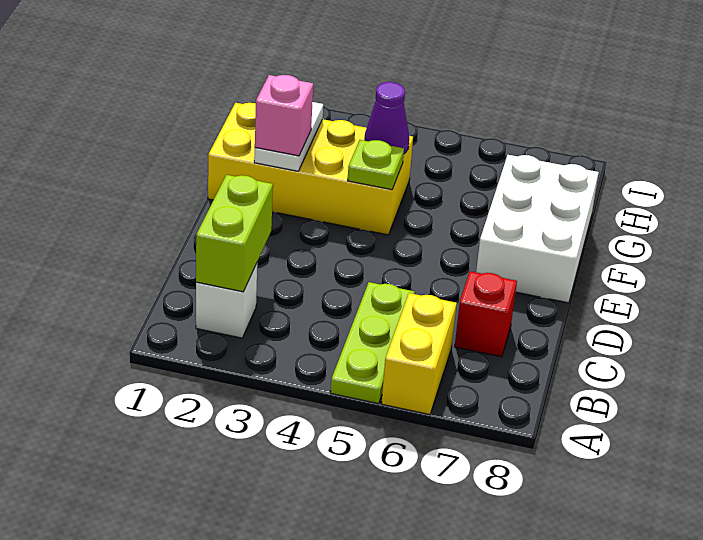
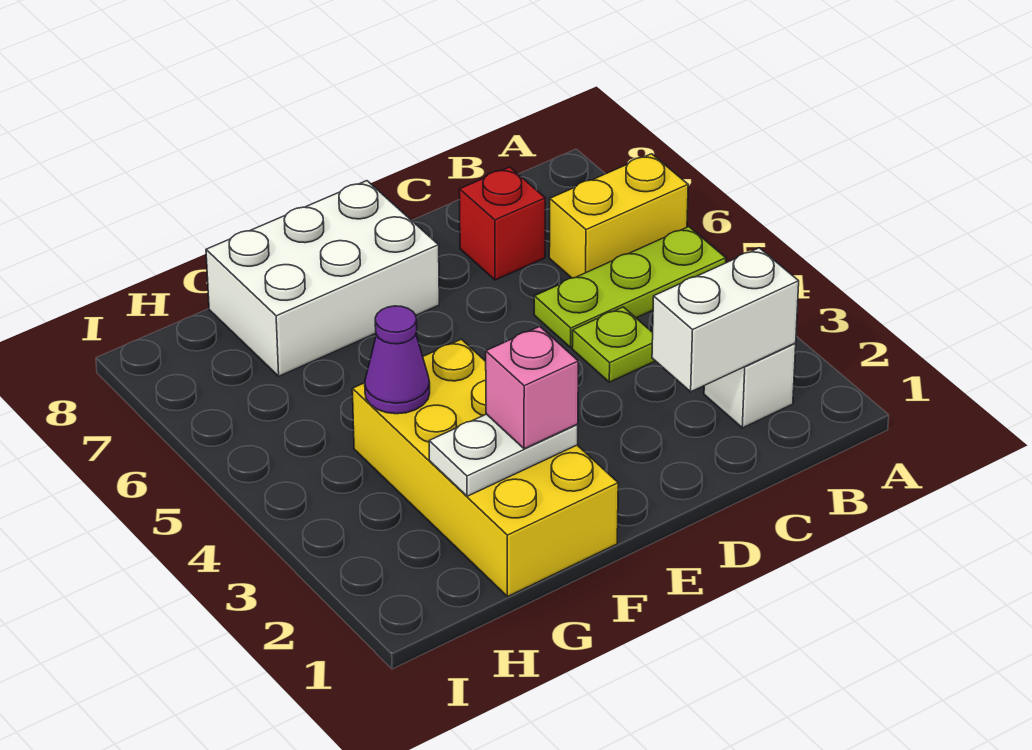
lime 1x2 brick [196,175,273,292] -> white 1x2 brick [652,248,799,392]
lime 1x1 plate [348,140,404,190] -> lime 1x1 plate moved to [572,307,655,382]

